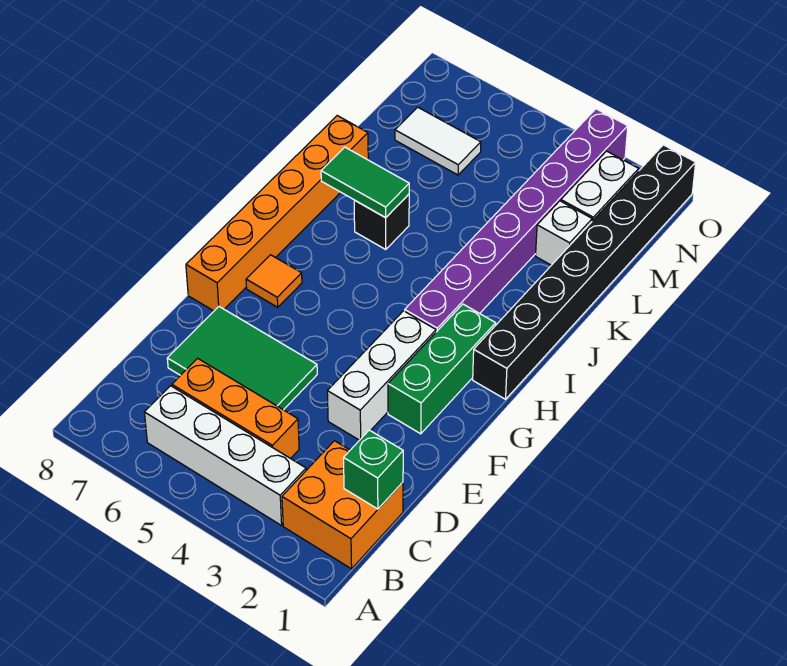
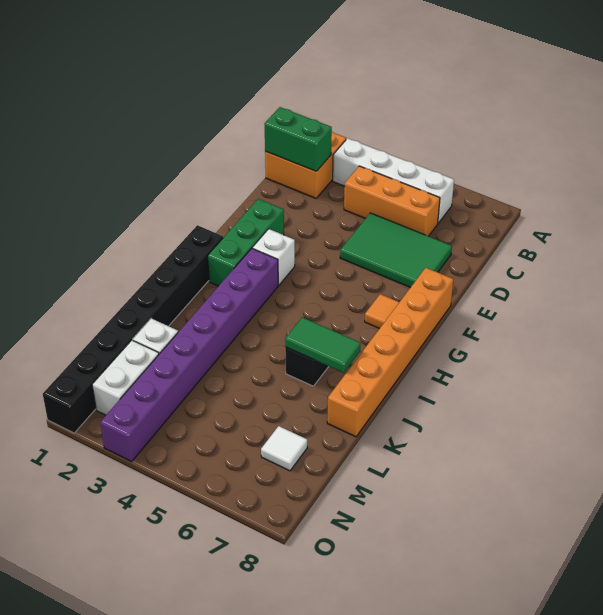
green 1x1 brick [344,430,403,509] -> green 1x2 brick [264,107,332,171]
white 1x3 brick [327,311,436,440] -> white 1x1 brick [252,229,295,285]
white 1x2 tile [395,107,481,175] -> white 1x1 tile [261,426,307,471]

